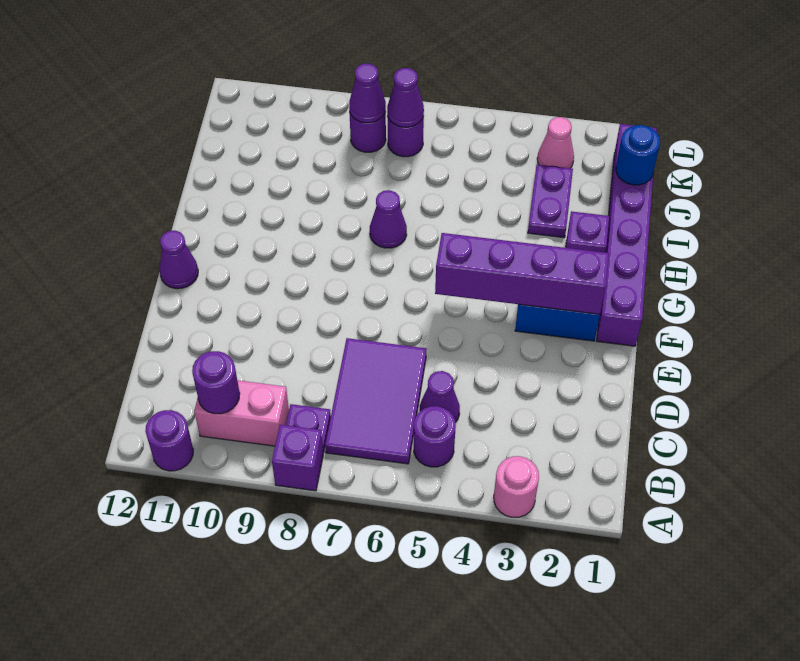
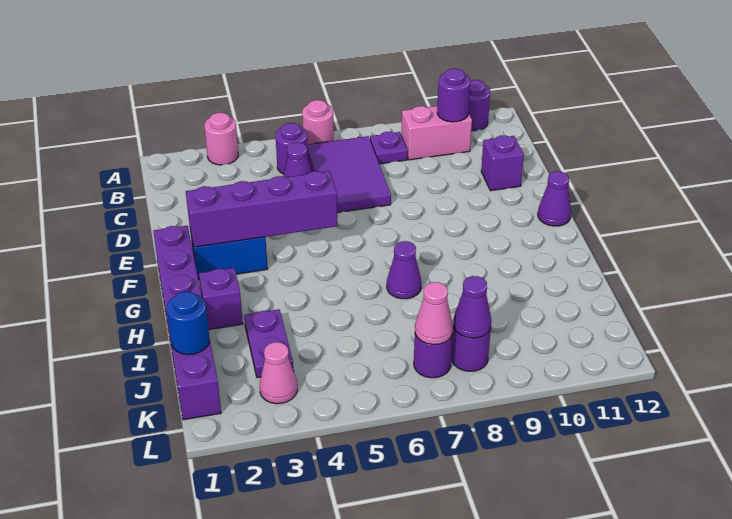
none -> pink 1x1 round brick [302,100,334,144]
purple 1x1 brick [272,425,324,491] -> purple 1x1 brick moved to [481,135,524,191]
purple 1x1 cone [387,68,424,127] -> pink 1x1 cone [415,282,453,345]

